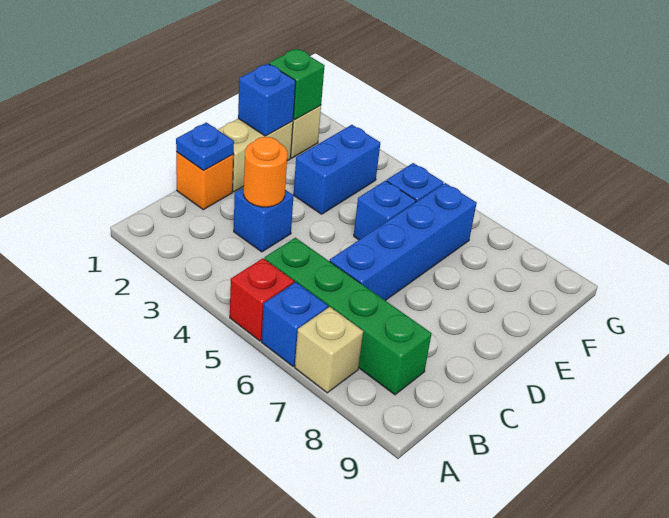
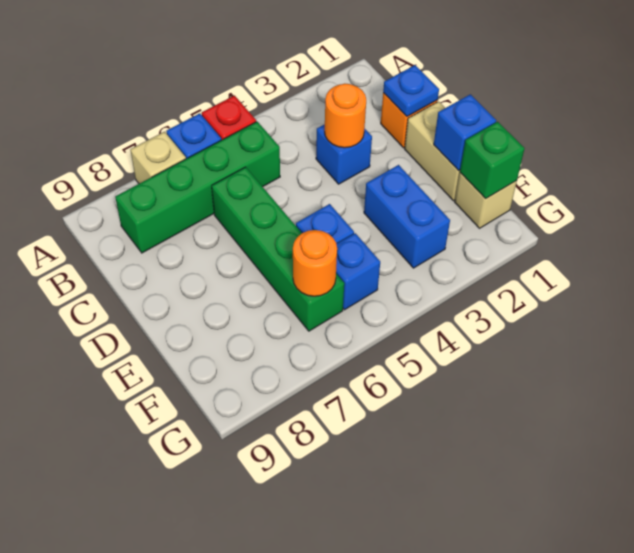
blue 1x4 brick [330,183,477,301] -> green 1x4 brick [212,167,344,331]
none -> orange 1x1 round brick [293,230,337,296]

